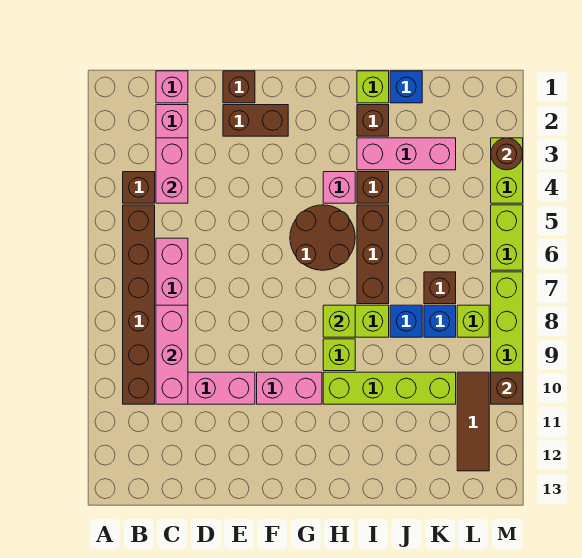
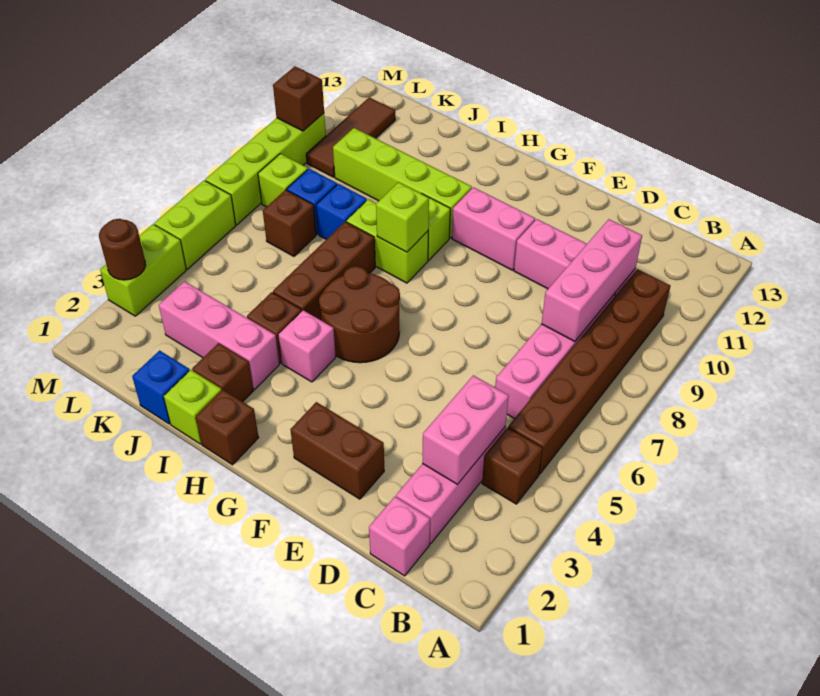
brown 1x1 brick [223,71,255,103] -> brown 1x1 brick moved to [196,390,259,465]

